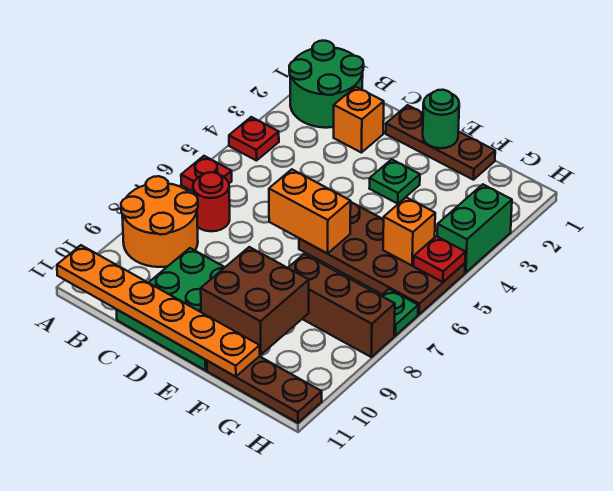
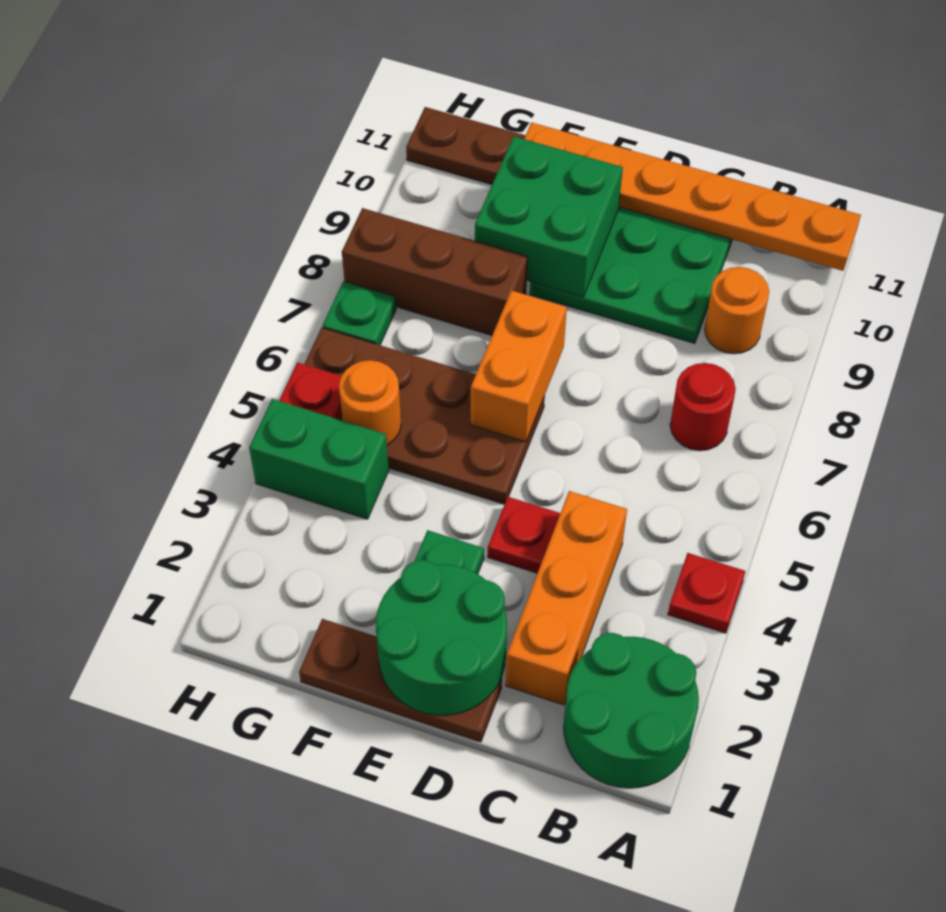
red 1x1 plate [181,156,232,191] -> red 1x1 plate moved to [488,497,560,573]
orange 2x2 round brick [121,176,198,267] -> orange 1x1 round brick [705,267,769,354]
orange 1x1 brick [334,87,384,153] -> orange 1x3 brick [506,491,627,705]
orange 1x2 brick [269,169,351,254] -> orange 1x2 brick turned to [471,290,567,442]
green 1x1 round brick [423,90,459,148] -> green 2x2 round brick [376,560,507,715]
brown 2x2 brick [201,247,309,355] -> green 2x2 brick [475,136,623,297]
orange 1x1 brick [383,197,435,266] -> orange 1x1 round brick [339,360,401,445]
green 1x2 brick [437,184,512,273] -> green 1x2 brick turned to [249,399,389,519]

